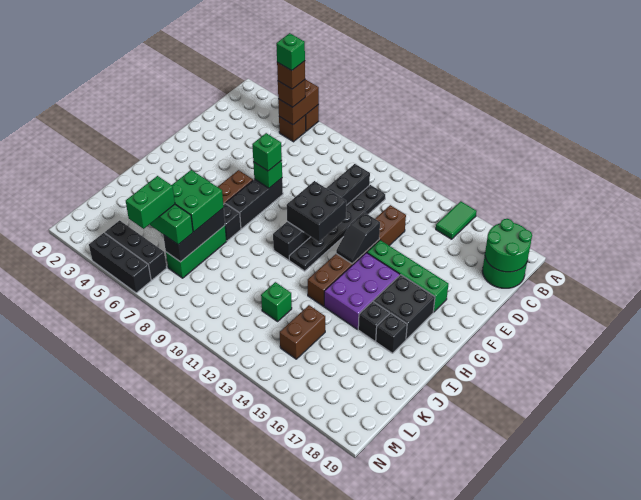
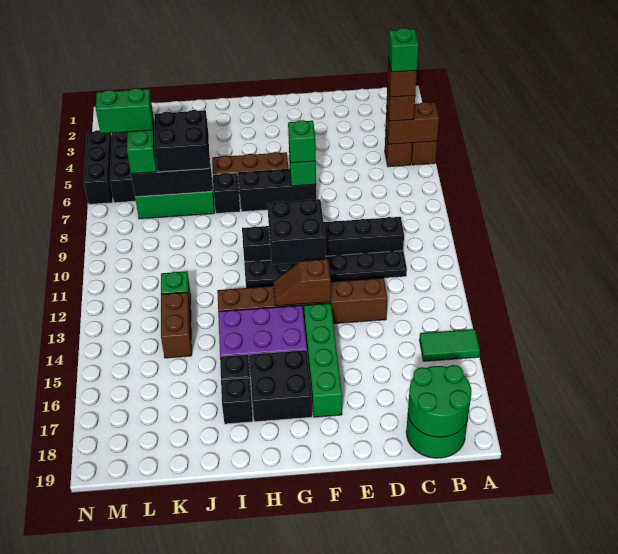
black 1x2 slope [336,212,380,264] -> brown 1x2 slope [273,259,331,306]
green 2x2 brick [172,170,224,232] -> black 2x2 brick [154,110,210,172]
brown 1x2 brick [280,305,325,359] -> brown 1x2 brick turned to [161,292,192,358]

